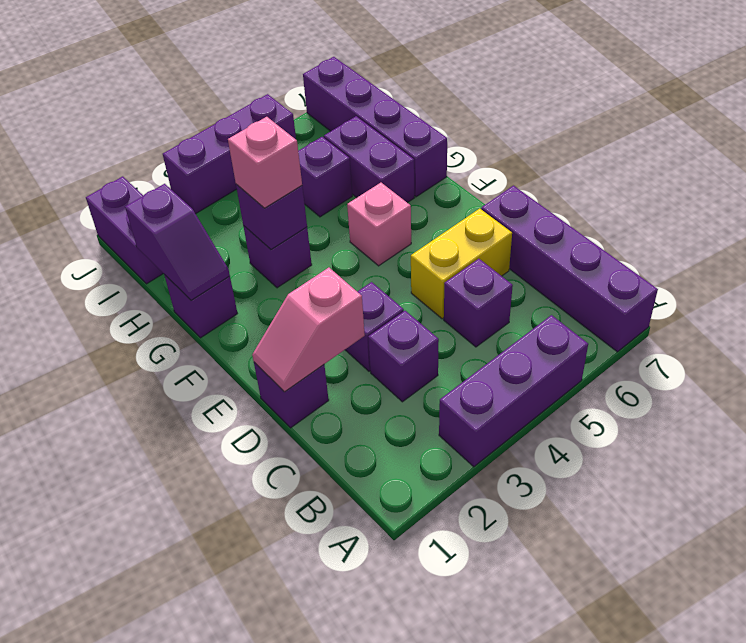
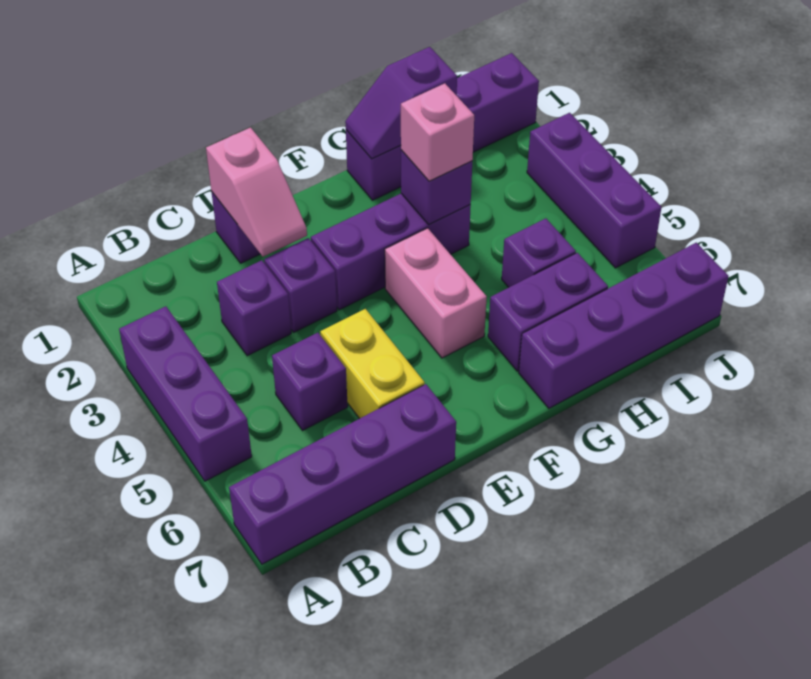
pink 1x2 slope [252,268,365,392] -> pink 1x2 slope turned to [206,128,307,257]
pink 1x1 brick [347,183,411,266] -> pink 1x2 brick [385,228,487,358]
purple 1x1 brick [243,226,312,288] -> purple 1x3 brick [311,194,471,310]

